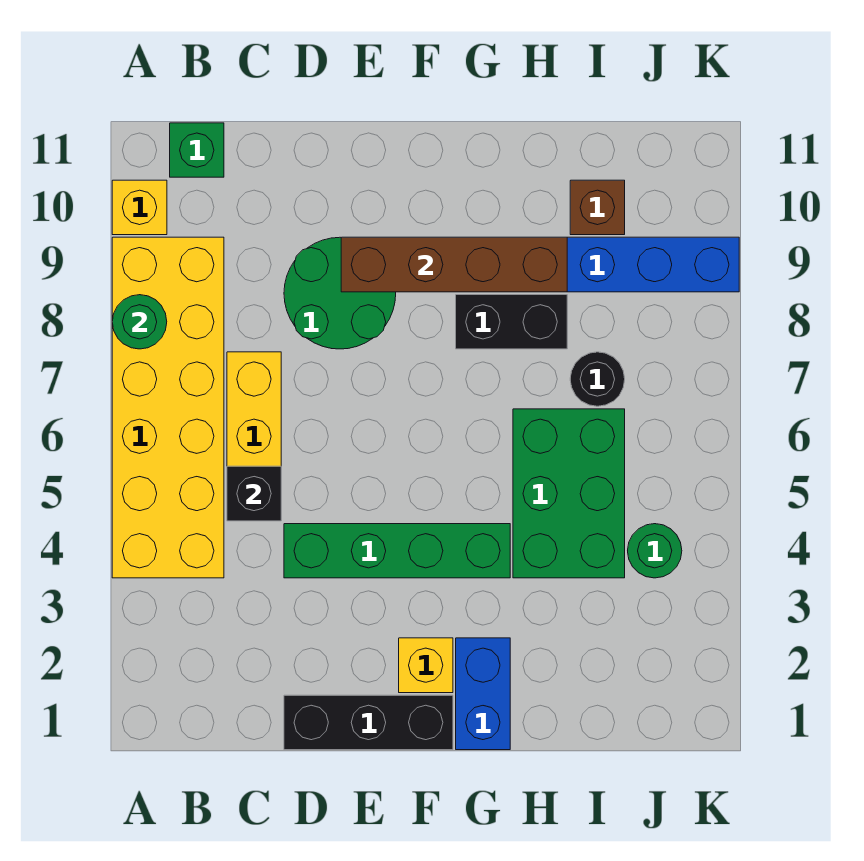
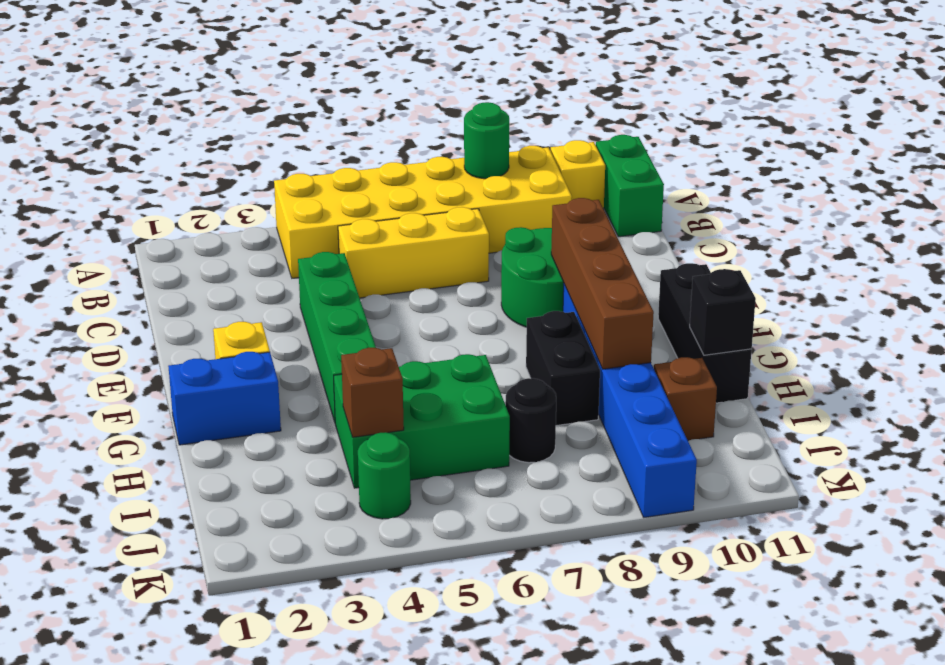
green 1x1 brick [170,123,224,177] -> green 1x2 brick [596,135,664,237]
black 1x1 brick [227,466,281,521] -> black 1x1 brick moved to [690,269,756,355]
black 1x3 brick [284,695,453,750] -> black 1x3 brick moved to [658,263,752,403]
none -> brown 1x1 brick [341,347,404,437]

